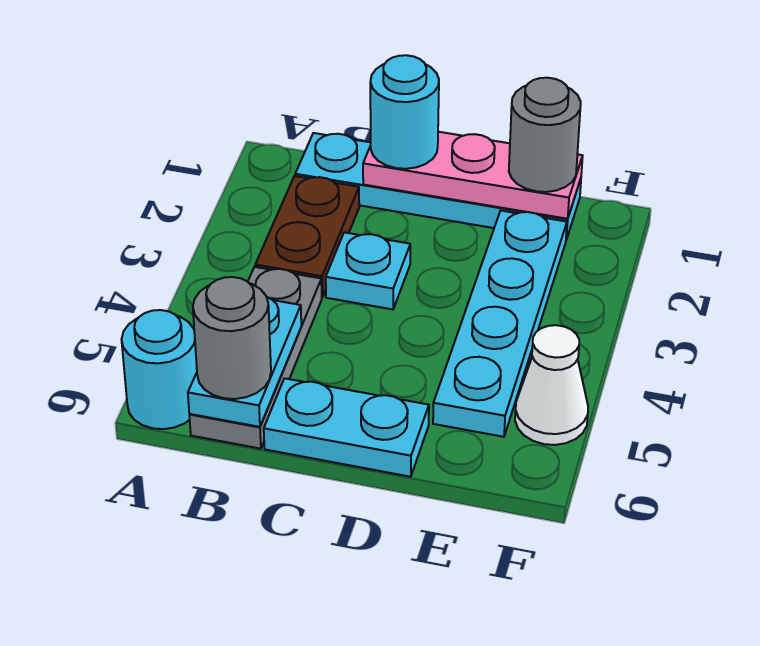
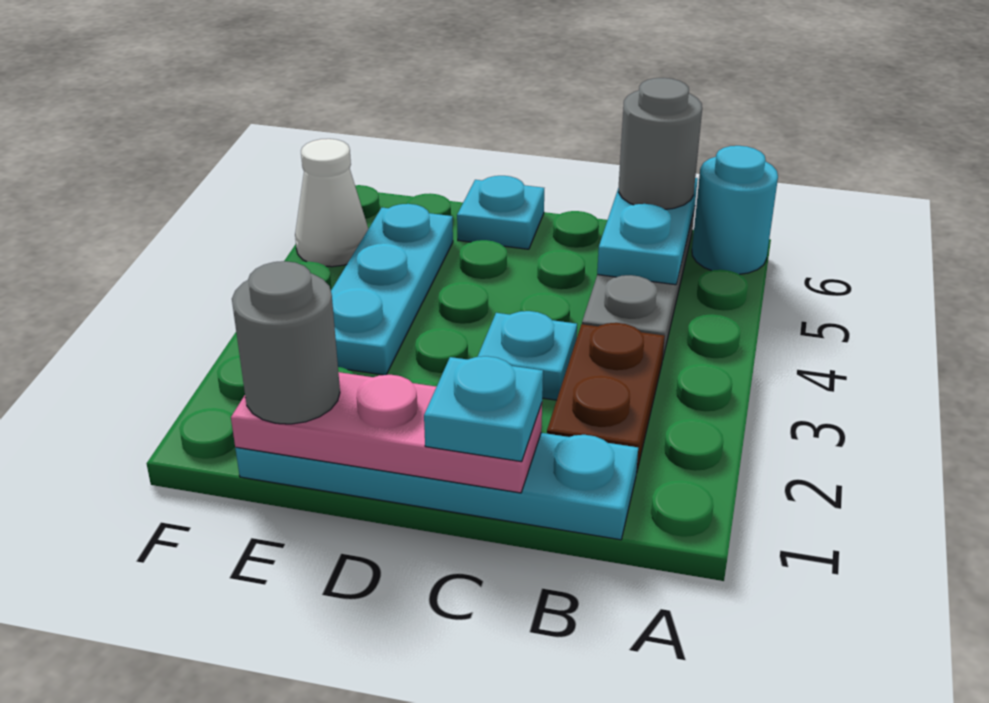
cyan 1x1 round brick [370,55,439,169] -> cyan 1x1 plate [424,356,543,462]
cyan 1x2 plate [264,378,429,477] -> cyan 1x1 plate [457,176,544,249]
cyan 1x4 plate [433,211,567,437] -> cyan 1x3 plate [331,204,453,375]

